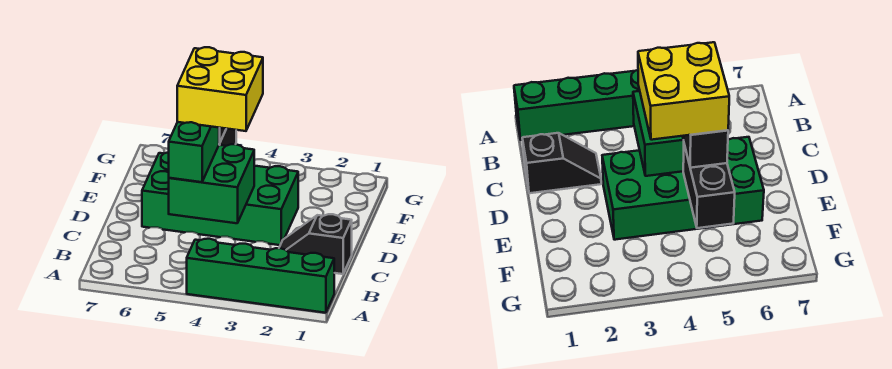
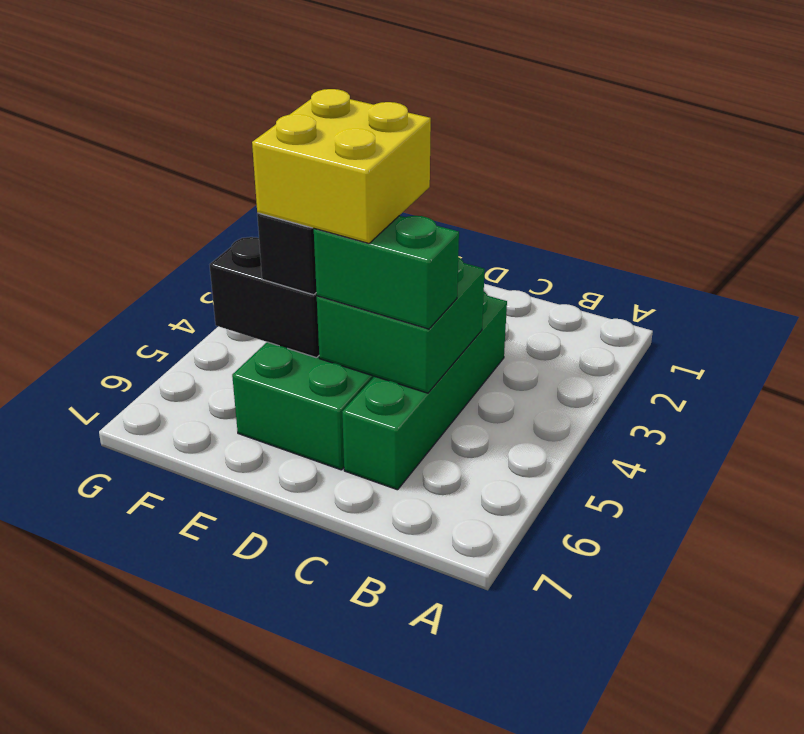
green 1x4 brick [187,239,334,313] -> green 1x4 brick moved to [342,292,507,490]
black 1x2 slope [279,214,352,274] -> none

